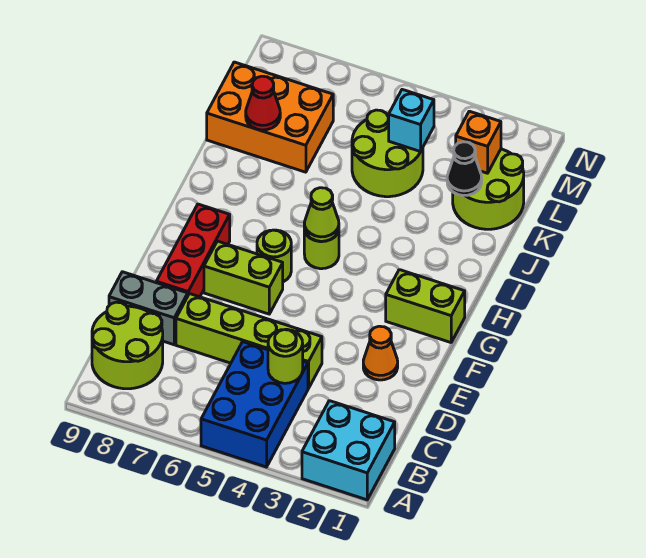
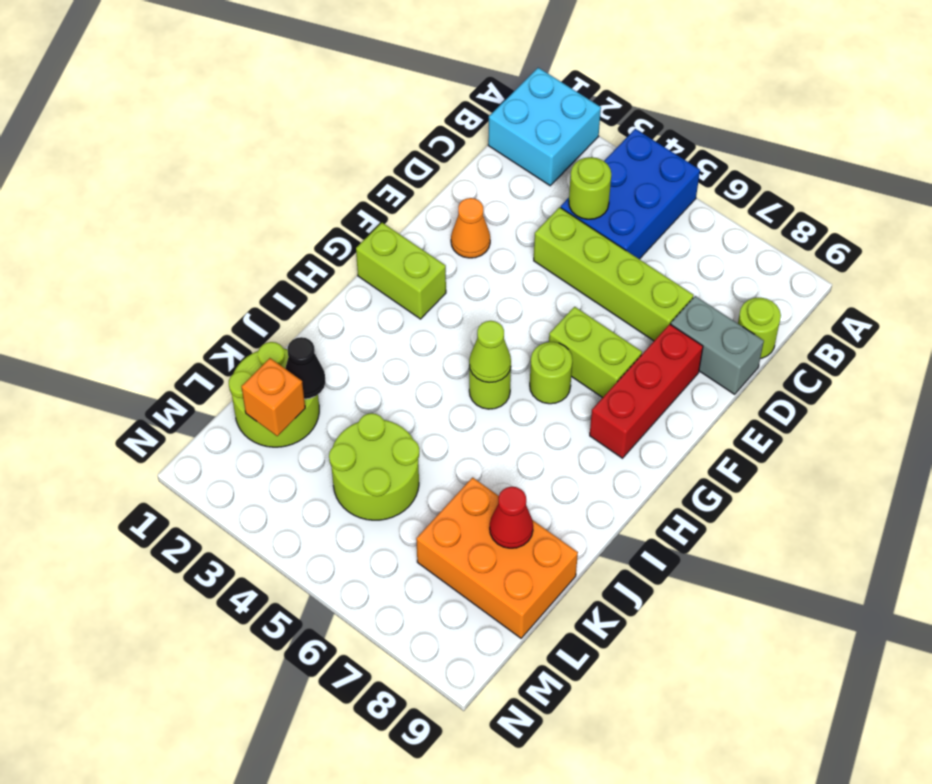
lime 2x2 round brick [92,302,163,389] -> lime 1x1 round brick [738,298,781,359]
cyan 1x1 brick [389,90,434,152] -> none

